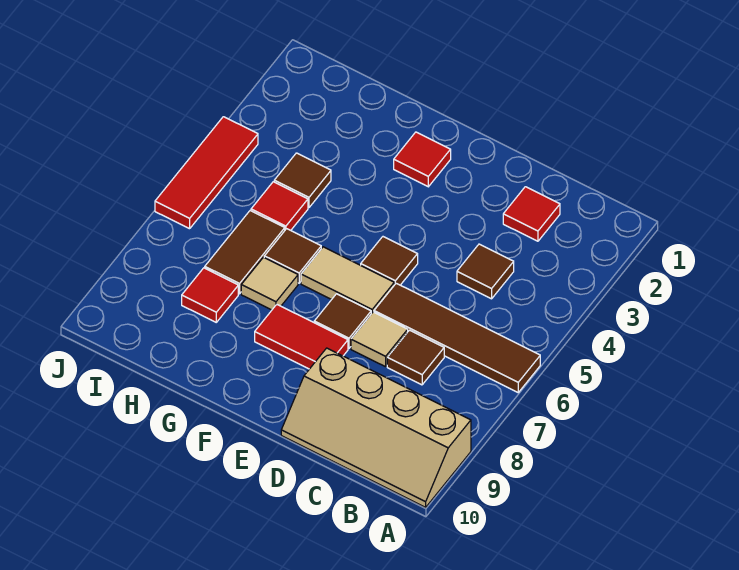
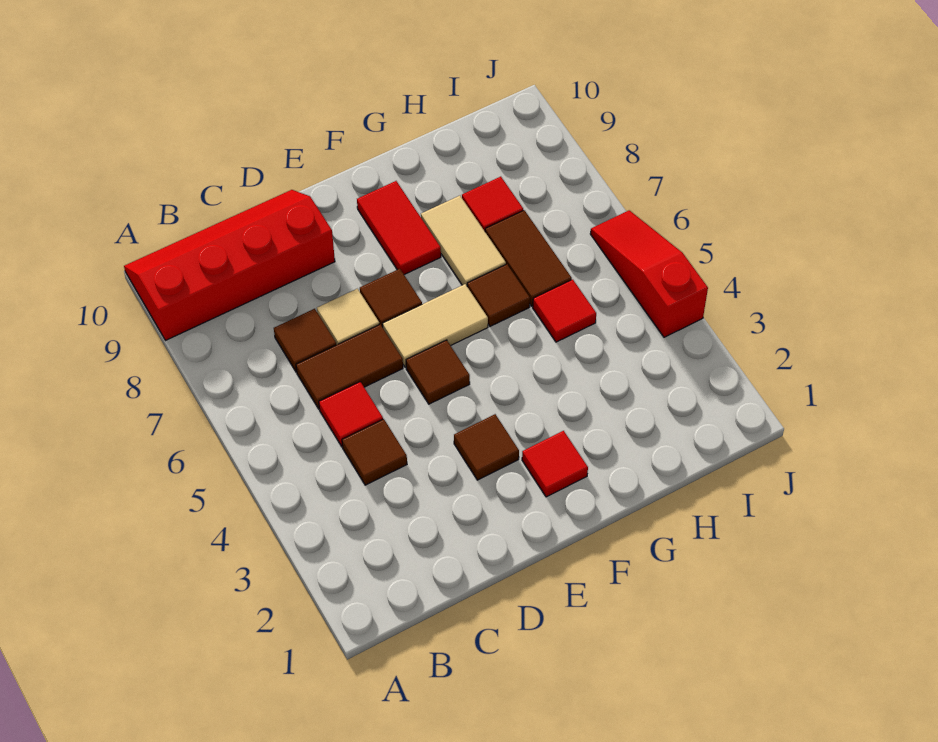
brown 1x4 tile [374,283,540,392] -> brown 1x2 tile [296,324,403,409]
tan 2x4 slope [281,348,471,507] -> red 2x4 slope [124,190,335,340]
red 1x1 tile [503,187,560,241] -> red 1x1 tile moved to [319,382,383,447]
red 1x2 tile [255,305,348,369] -> red 1x2 tile turned to [357,181,441,275]
tan 1x1 tile [241,257,298,310] -> tan 1x2 tile [421,196,506,286]
brown 1x1 tile [274,153,331,208] -> brown 1x1 tile moved to [454,414,519,480]
red 1x3 tile [155,117,258,229] -> red 1x3 slope [590,210,708,337]

